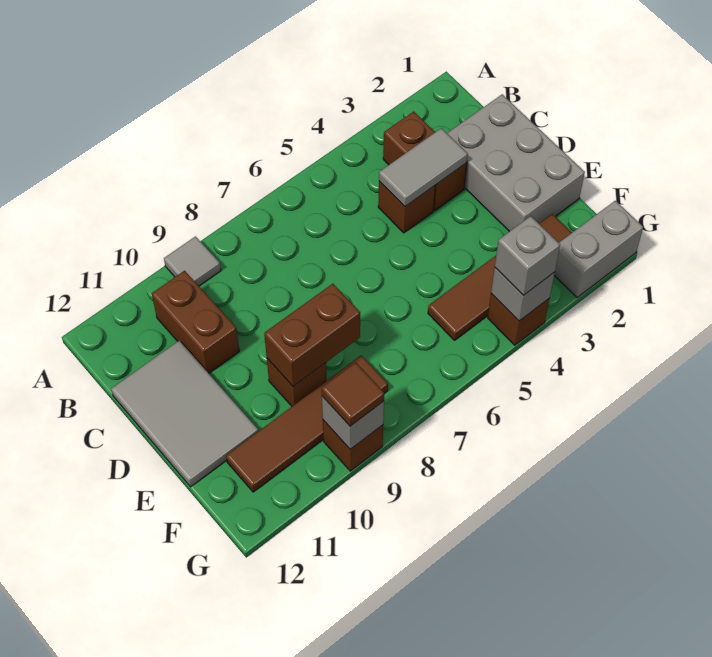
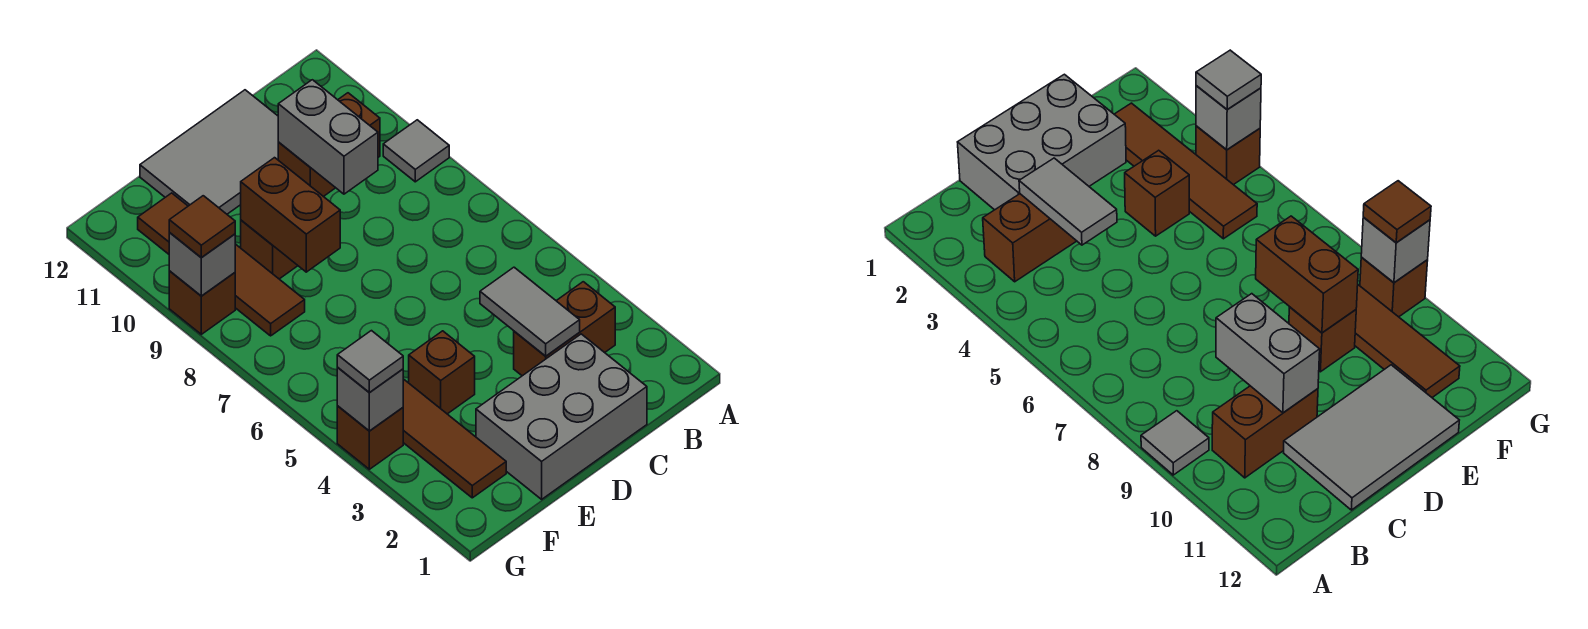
brown 1x1 brick [378,181,435,233] -> brown 1x1 brick moved to [409,331,475,414]
grey 1x2 brick [554,201,643,297] -> grey 1x2 brick moved to [278,80,378,194]
grey 1x1 brick [495,216,560,295] -> grey 1x1 tile [337,331,403,393]

